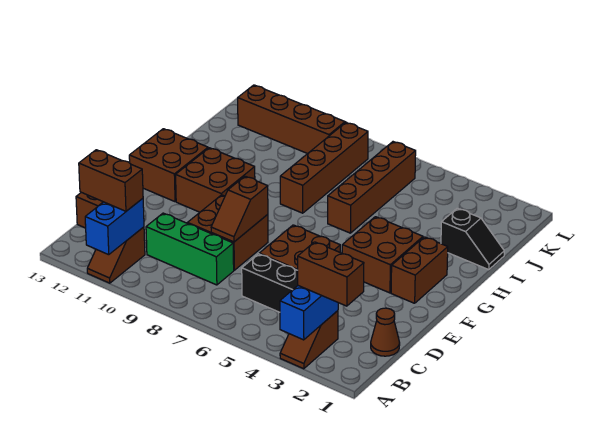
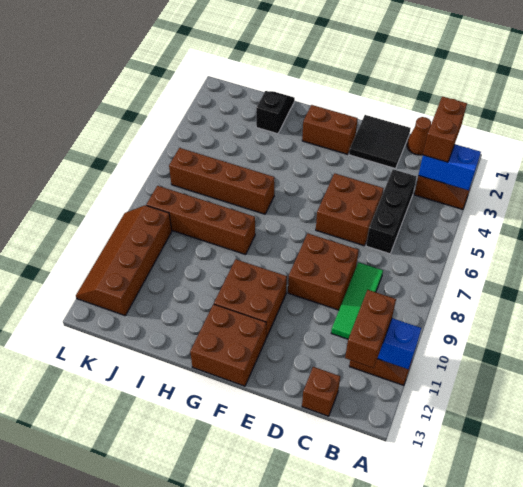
green 1x3 brick [146,213,234,285] -> green 1x3 tile [331,262,383,339]
none -> black 2x2 tile [349,115,411,169]
brown 1x2 slope [211,176,268,242] -> none
brown 2x2 brick [342,217,423,293] -> none

